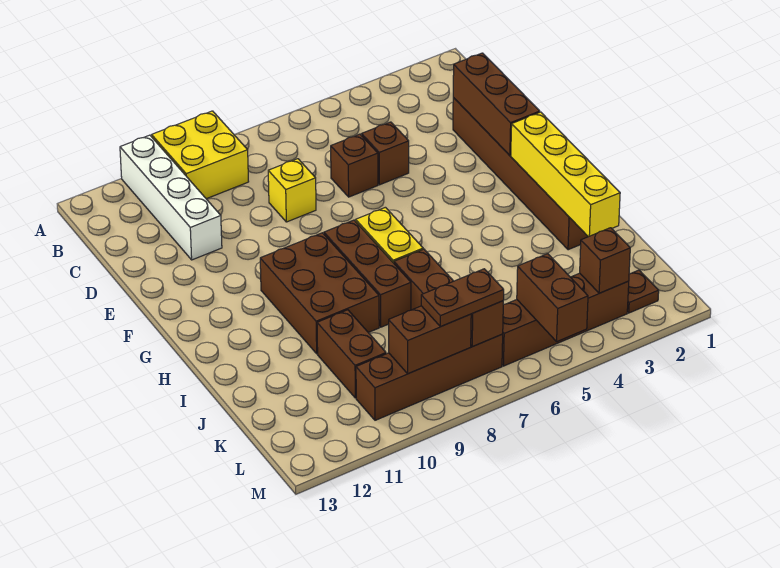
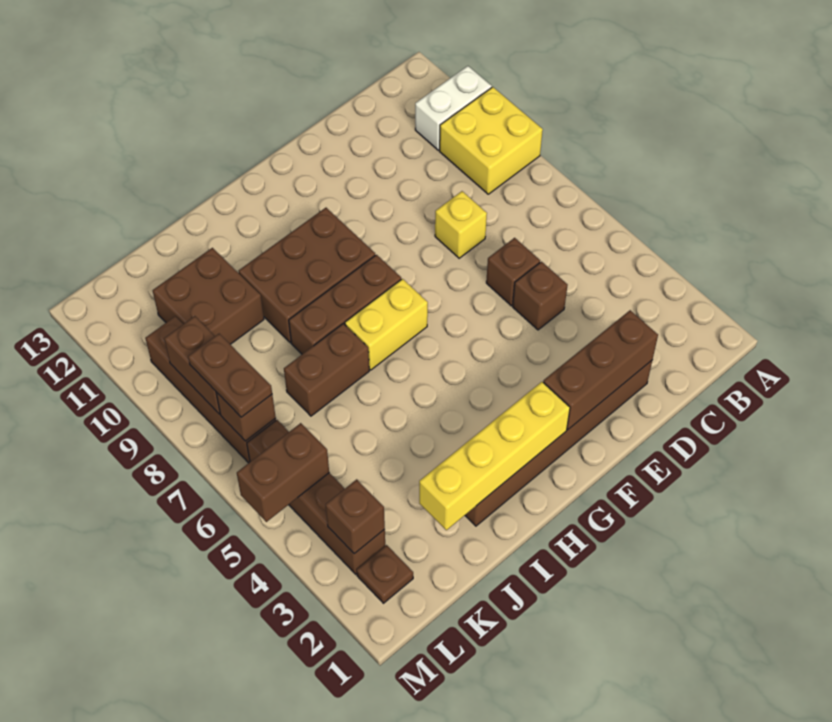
white 1x4 brick [120,135,222,260] -> white 1x2 brick [415,66,492,150]
brown 1x2 brick [317,310,386,398] -> brown 2x2 brick [153,248,264,344]

